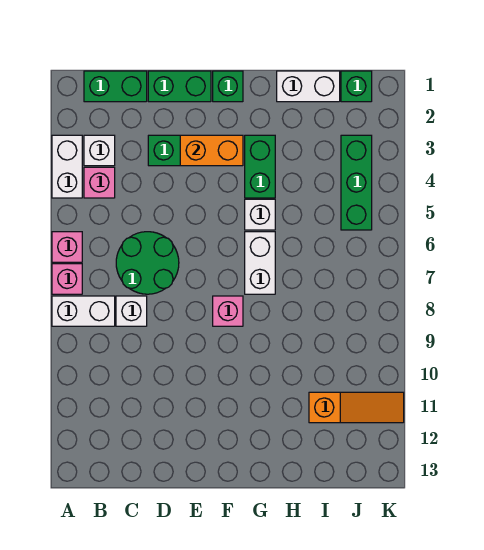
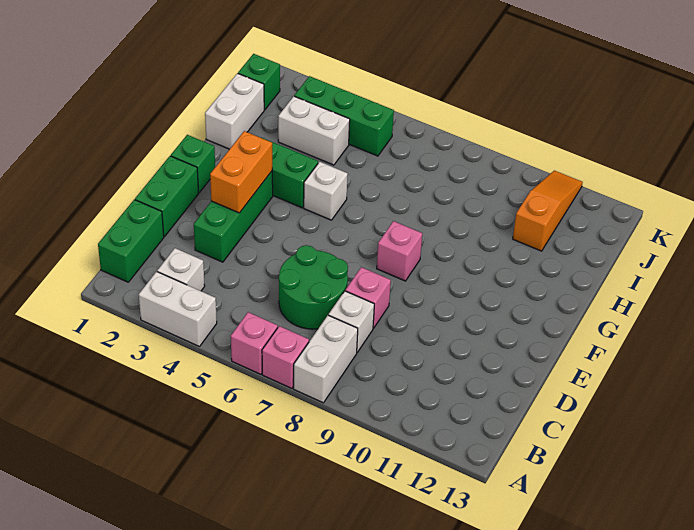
pink 1x1 brick [84,167,115,198] -> pink 1x1 brick moved to [345,267,391,328]
white 1x2 brick [245,232,275,294] -> white 1x2 brick moved to [278,96,350,165]

